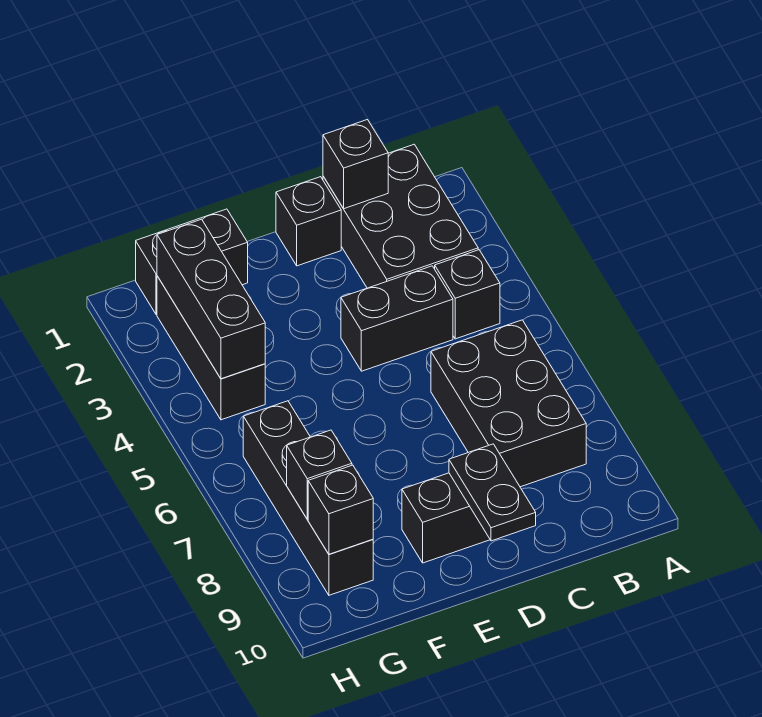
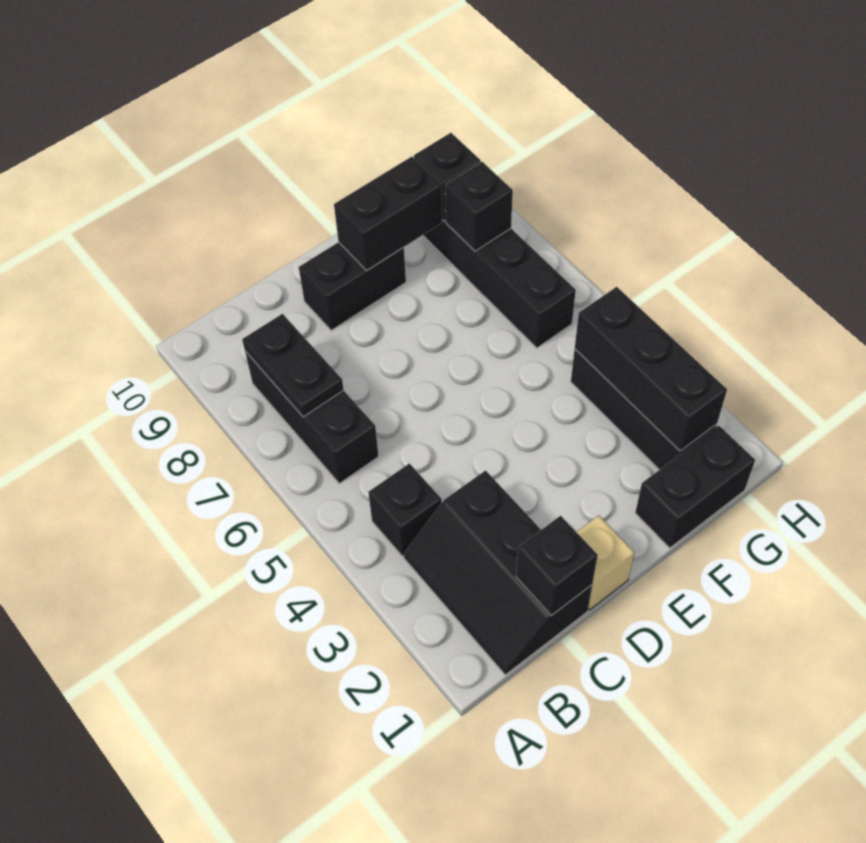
black 2x3 brick [323,144,478,288] -> black 2x3 slope [404,471,592,675]
black 2x3 brick [431,320,586,487] -> black 1x3 brick [245,351,379,483]
black 1x2 brick [341,266,453,371] -> black 1x2 brick moved to [334,157,442,271]
black 1x1 brick [276,177,341,266] -> tan 1x1 brick [577,515,634,610]
black 1x2 plate [449,444,536,541] -> black 1x2 plate moved to [242,314,344,417]

